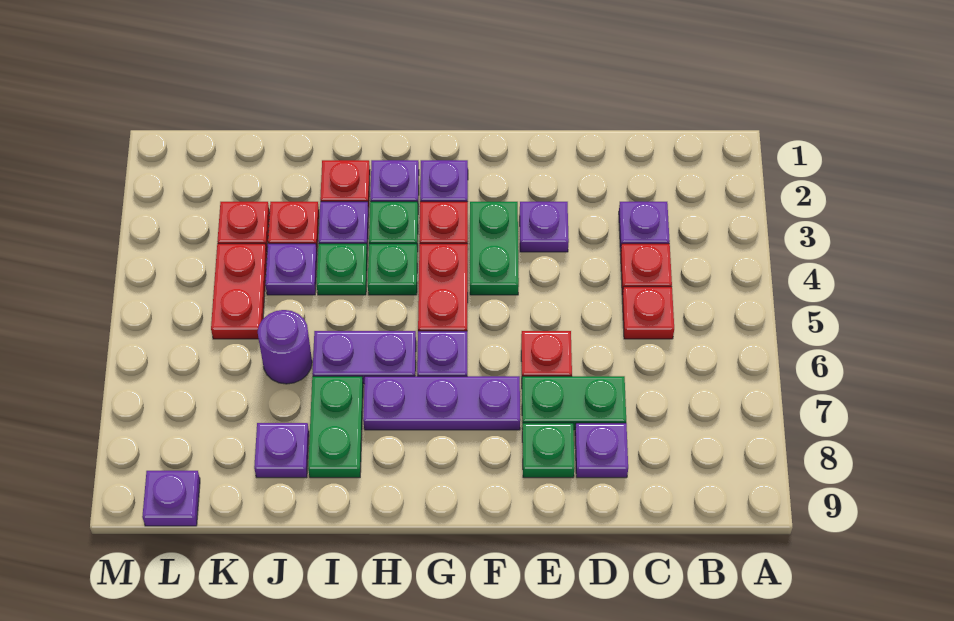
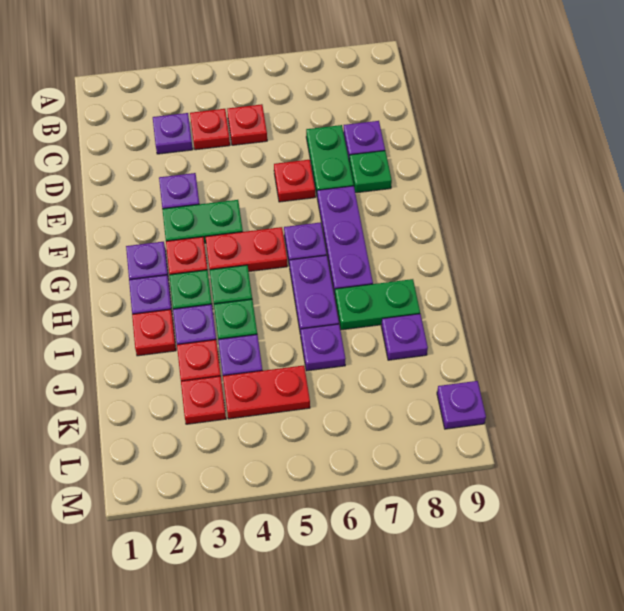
purple 1x1 round brick [258,310,312,384] -> purple 1x1 plate [301,324,346,371]

